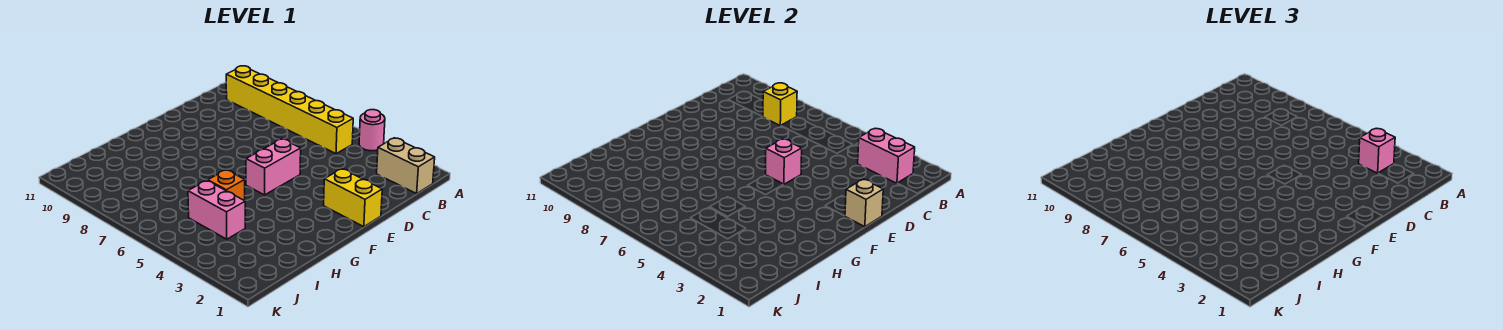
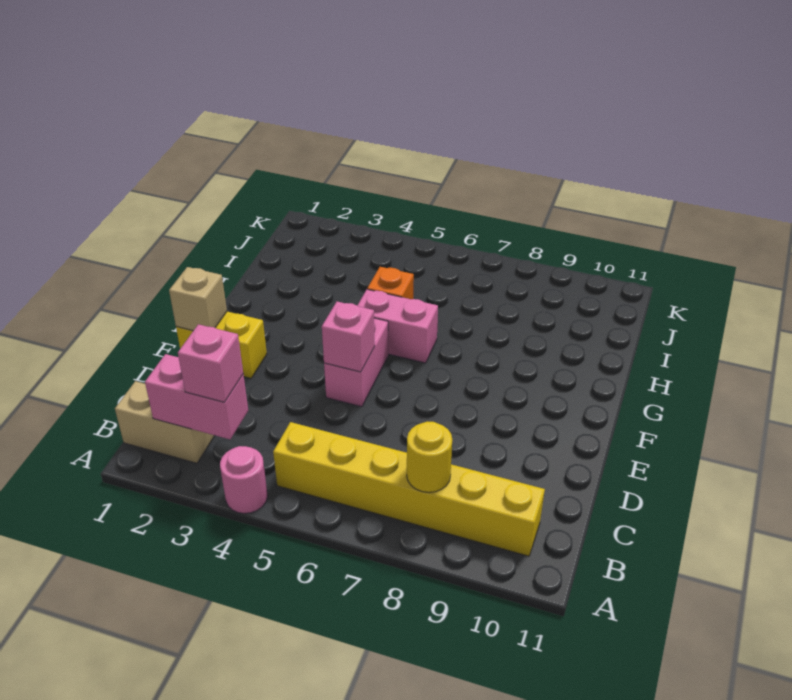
yellow 1x1 brick [763,83,797,126] -> yellow 1x1 round brick [407,421,452,492]
pink 1x2 brick [188,180,245,239] -> pink 1x2 brick moved to [357,289,438,363]

